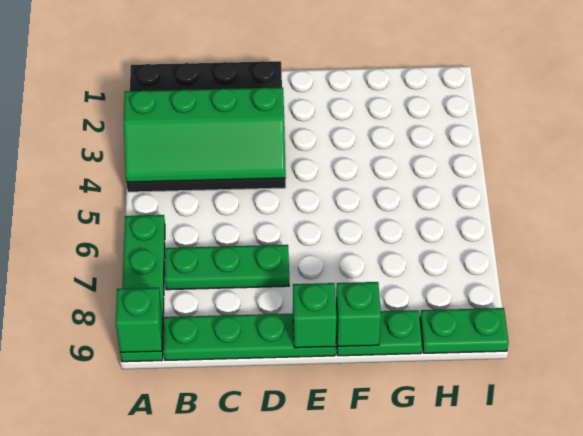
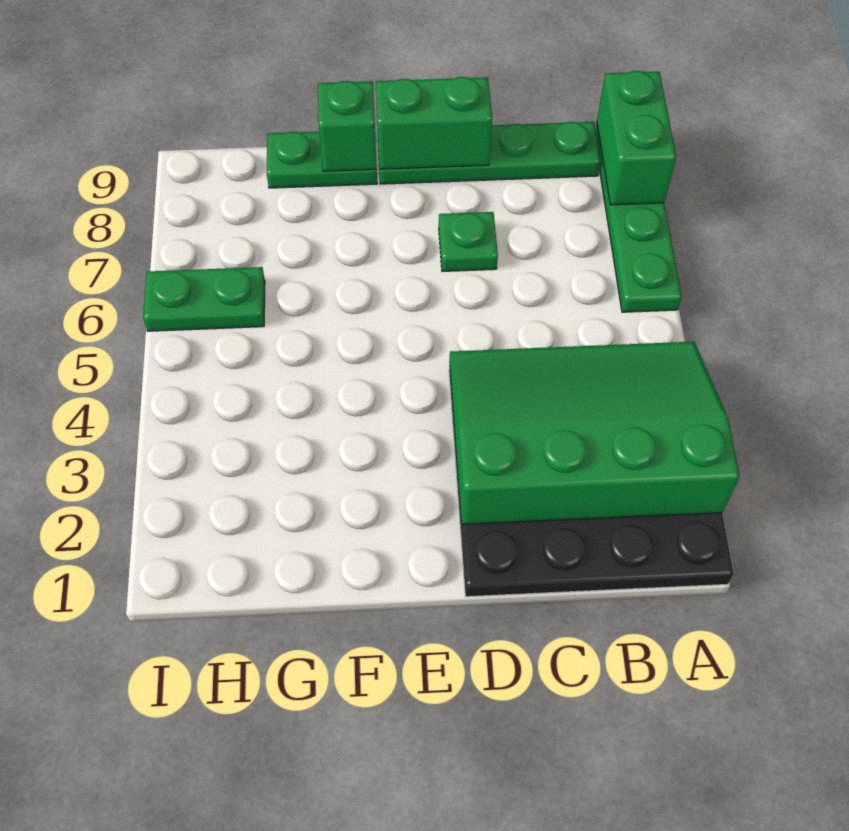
green 2x4 slope [124,87,286,182] -> green 3x4 slope [450,342,740,524]
green 1x1 brick [116,288,162,352] -> green 1x2 brick [597,71,676,205]
green 1x3 plate [165,245,289,290] -> green 1x1 plate [439,212,498,271]
green 1x1 brick [293,283,337,348] -> green 1x2 brick [376,77,492,169]
green 1x2 plate [420,308,509,353] -> green 1x2 plate moved to [143,267,265,331]

